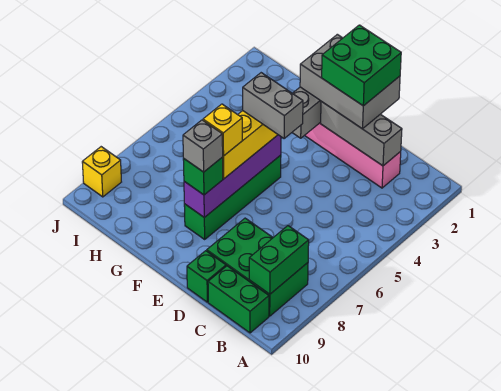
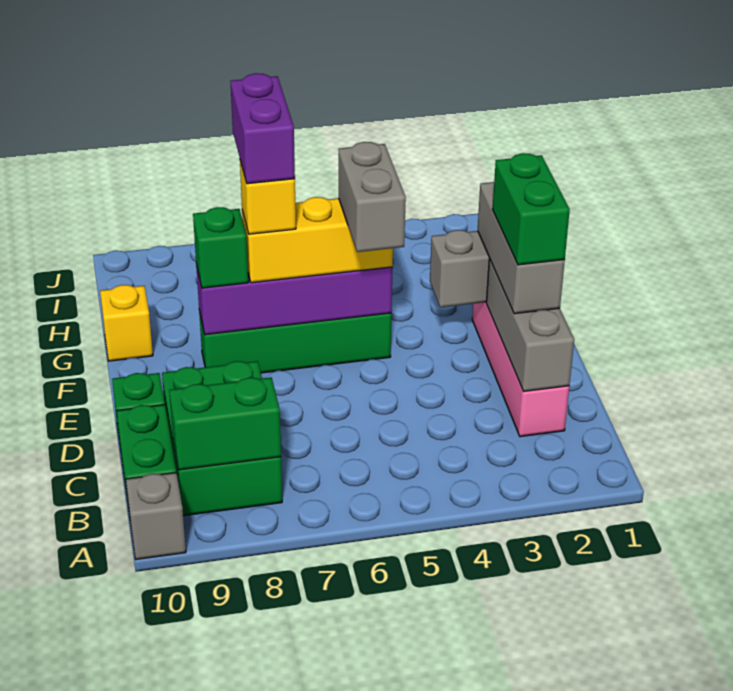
grey 2x3 brick [300,34,400,129] -> grey 1x3 brick [478,182,565,314]
green 2x2 brick [322,25,401,106] -> green 1x2 brick [492,153,570,265]
none -> purple 1x2 brick [231,73,295,184]
grey 1x1 brick [183,120,223,172] -> grey 1x1 brick moved to [126,473,186,559]
yellow 1x1 brick [82,147,121,197] -> yellow 1x1 brick moved to [100,285,153,361]

